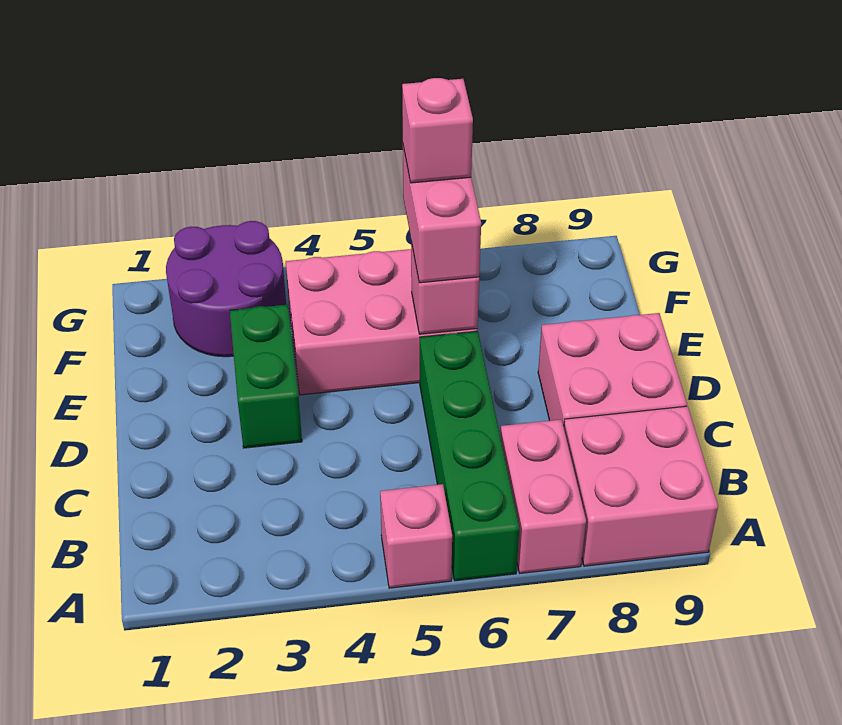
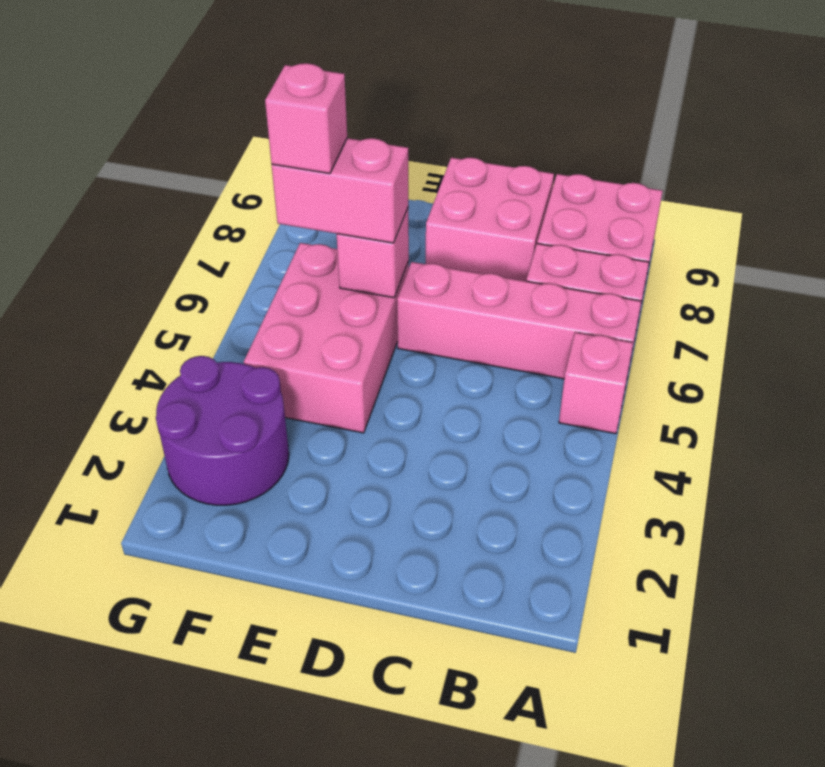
green 1x4 brick [420,331,519,581] -> pink 1x4 brick [397,262,641,379]
green 1x2 brick [230,305,302,448] -> none

